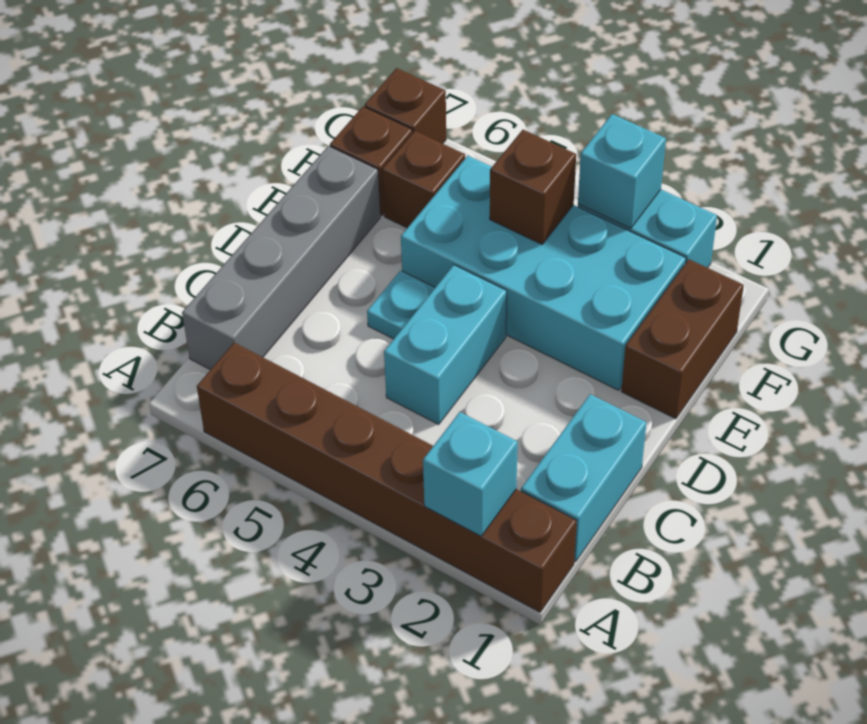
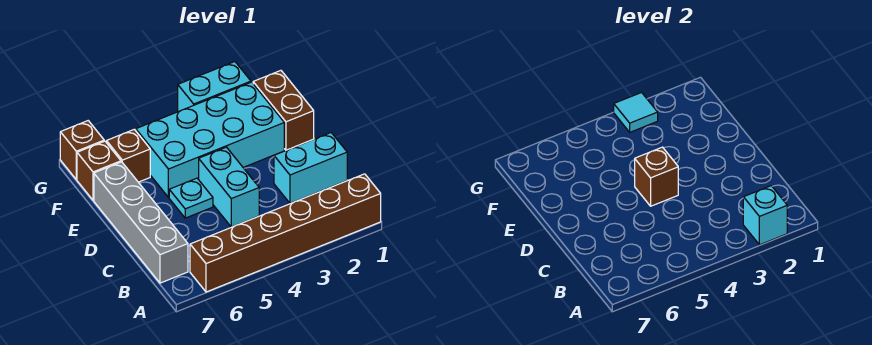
cyan 1x2 brick [521,394,646,562] -> cyan 1x2 brick turned to [274,133,347,203]
brown 1x1 brick [490,130,576,244] -> brown 1x1 brick moved to [635,147,678,206]
cyan 1x1 brick [578,114,666,228] -> cyan 1x1 tile [614,93,658,132]

